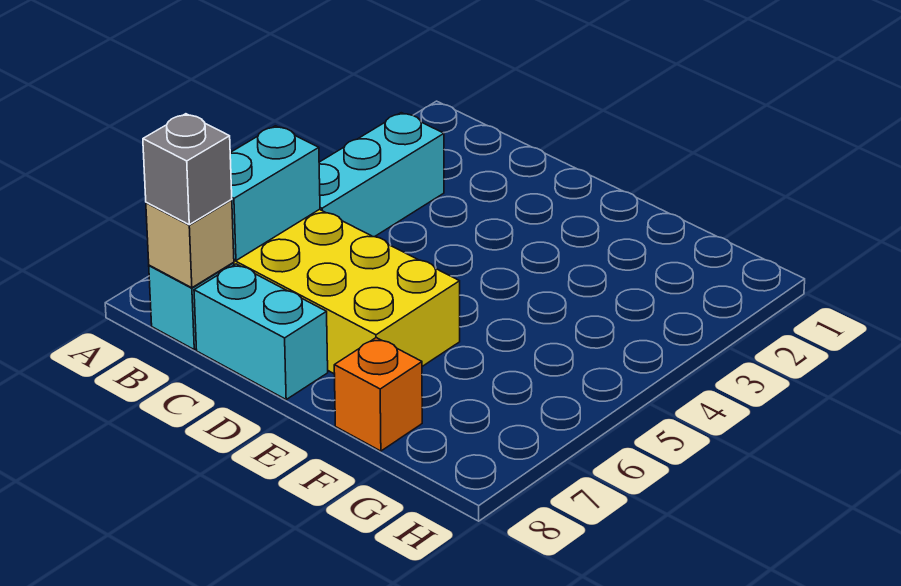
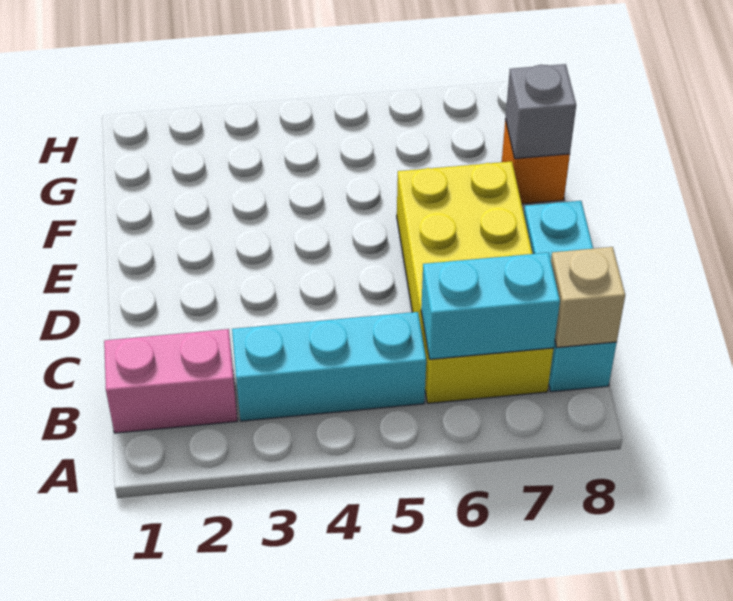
none -> pink 1x2 brick [104,329,237,433]
grey 1x1 brick [143,114,232,225] -> grey 1x1 brick moved to [506,64,576,159]

